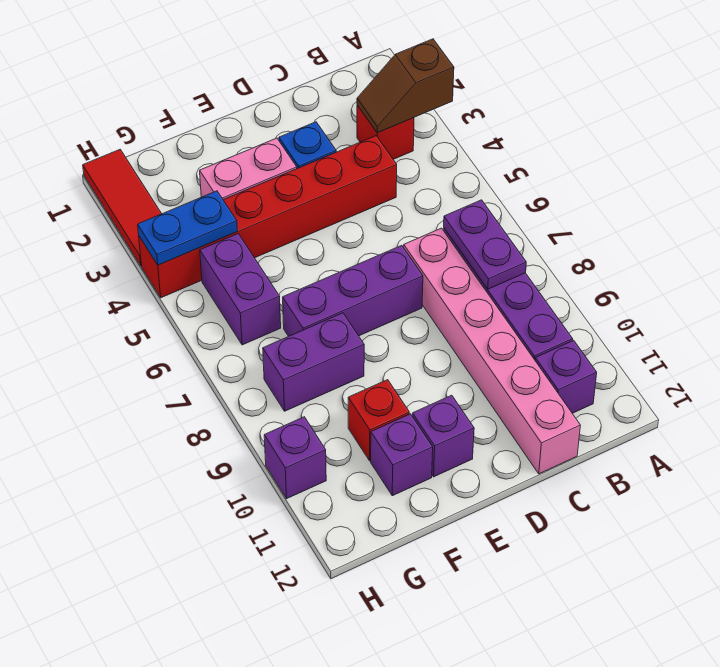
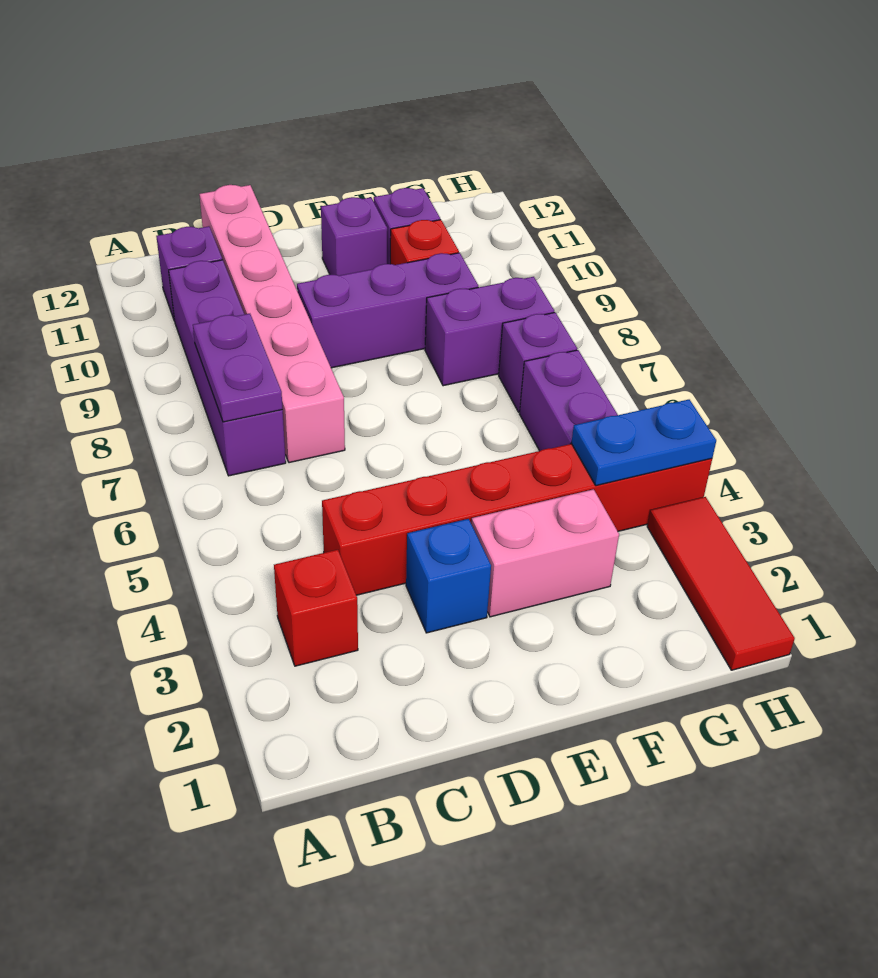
brown 1x2 slope [357,39,454,133] -> none
purple 1x3 brick [283,245,423,336] -> purple 1x3 brick moved to [297,253,478,368]
purple 1x1 brick [264,417,326,499] -> purple 1x1 brick moved to [499,312,577,412]

